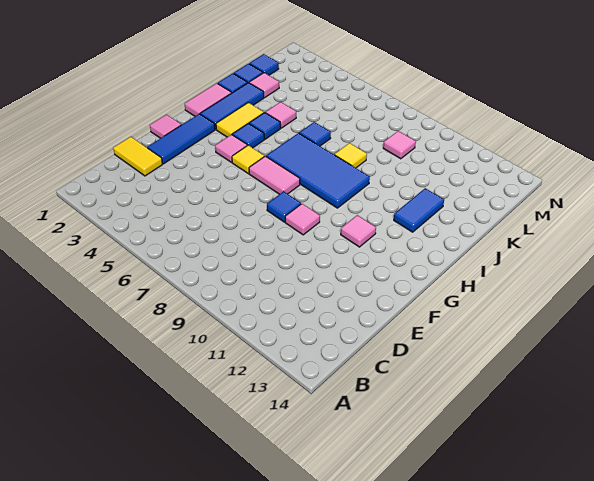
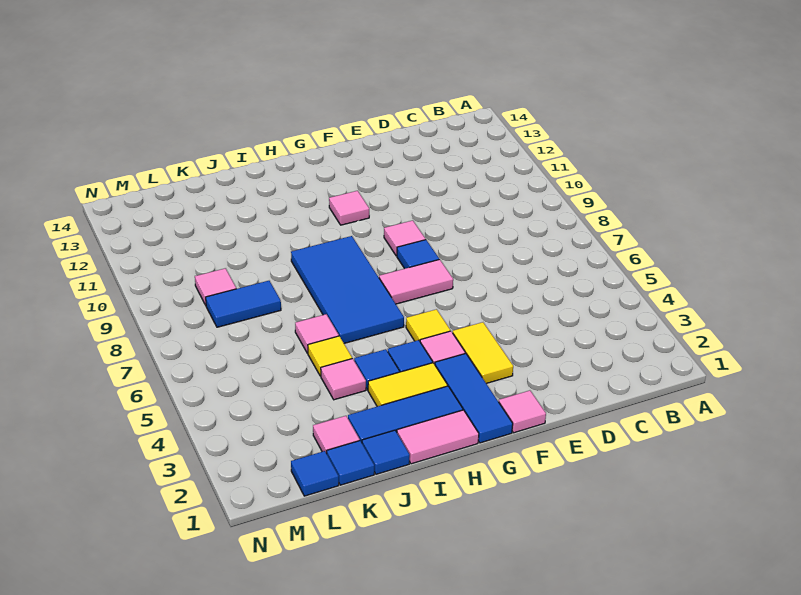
yellow 1x2 tile [113,137,162,176] -> yellow 1x2 tile moved to [453,322,513,384]
blue 1x3 tile [147,114,215,164] -> blue 1x3 tile turned to [435,353,513,443]
pink 1x2 tile [249,156,300,194] -> pink 1x2 tile turned to [379,259,453,304]
blue 1x2 tile [394,188,444,232] -> blue 1x2 tile moved to [206,281,281,327]
blue 1x1 tile [299,122,331,146] -> pink 1x1 tile [295,314,339,354]
yellow 1x1 tile [334,143,367,168] -> yellow 1x1 tile moved to [308,336,352,376]

